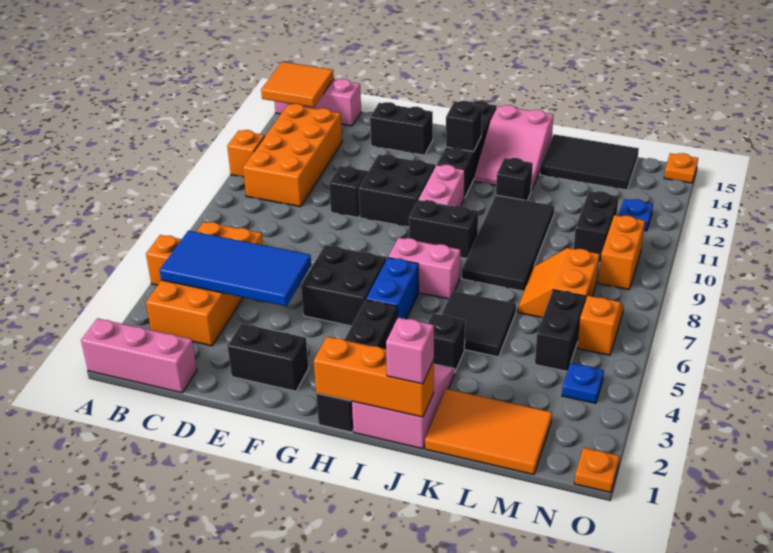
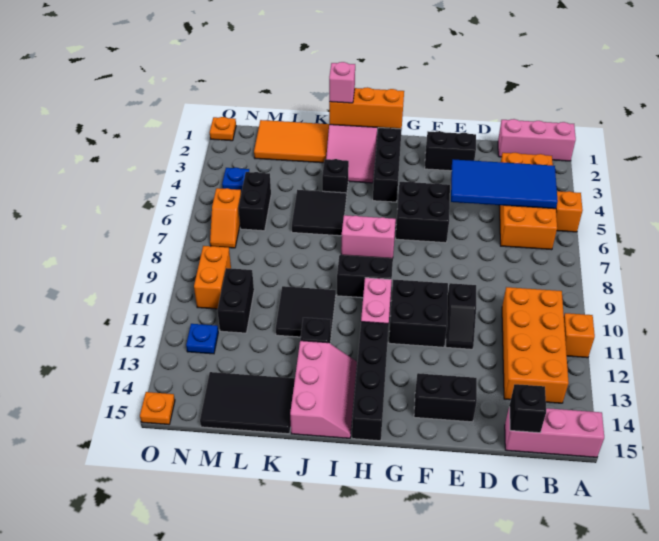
orange 2x2 tile [261,62,334,107] -> none
blue 1x2 brick [366,258,419,319] -> none
black 1x1 brick [446,101,482,152] -> black 1x1 brick moved to [509,384,546,433]
pink 2x3 slope [474,105,553,191] -> pink 2x3 slope turned to [290,341,357,438]
black 2x4 tile [462,195,554,291] -> black 2x2 tile [276,286,336,337]
orange 2x2 slope [518,248,600,318] -> none

